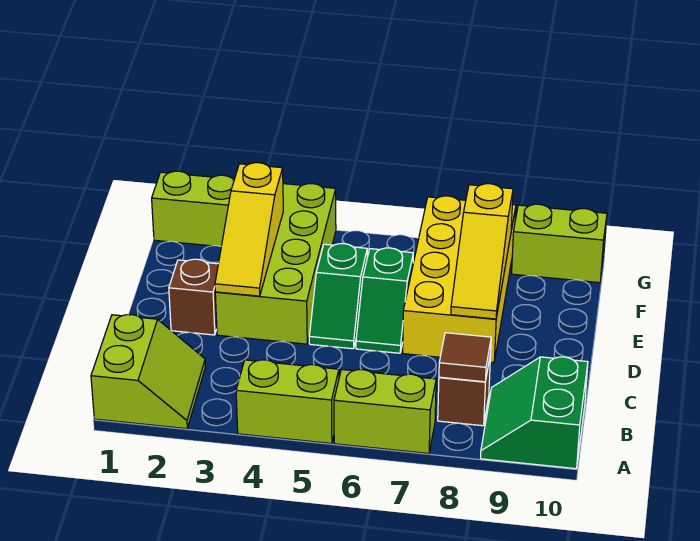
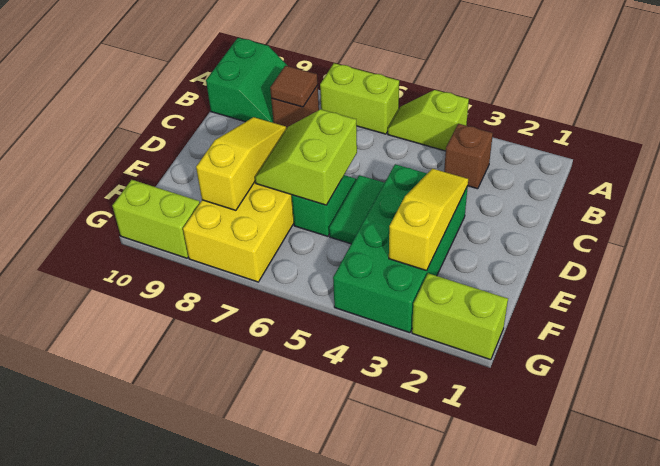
lime 2x2 slope [91,315,206,429] -> lime 2x2 slope moved to [255,109,357,205]
lime 1x2 brick [236,360,339,444] -> lime 1x2 slope [388,90,469,151]
brown 1x1 brick [169,259,218,335] -> brown 1x1 brick moved to [444,124,493,189]
lime 2x4 brick [215,184,336,344] -> green 2x4 brick [333,164,468,333]
green 1x2 slope [309,244,367,349] -> green 1x2 tile [329,175,384,244]

